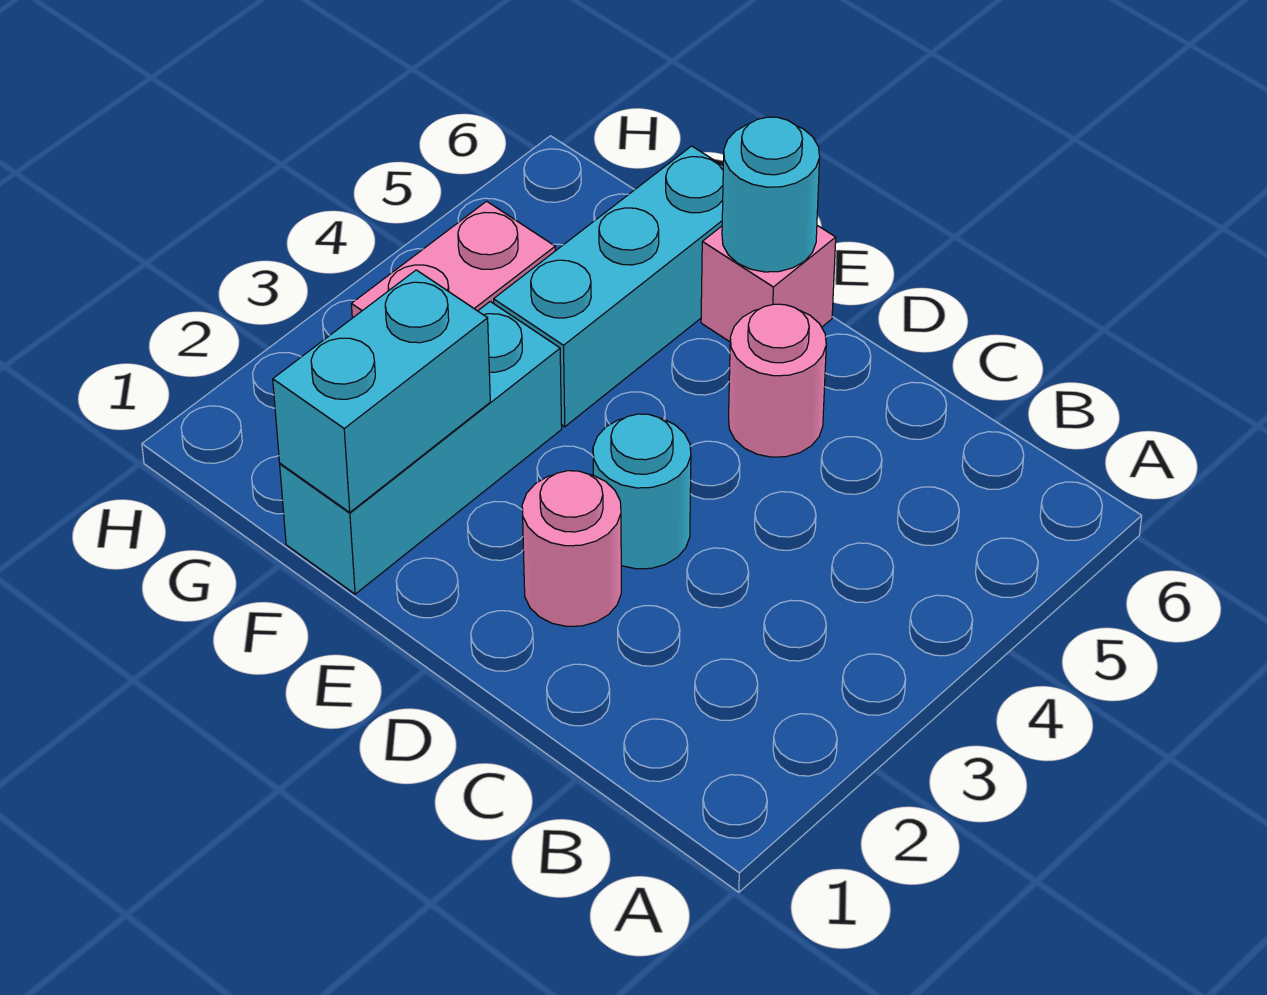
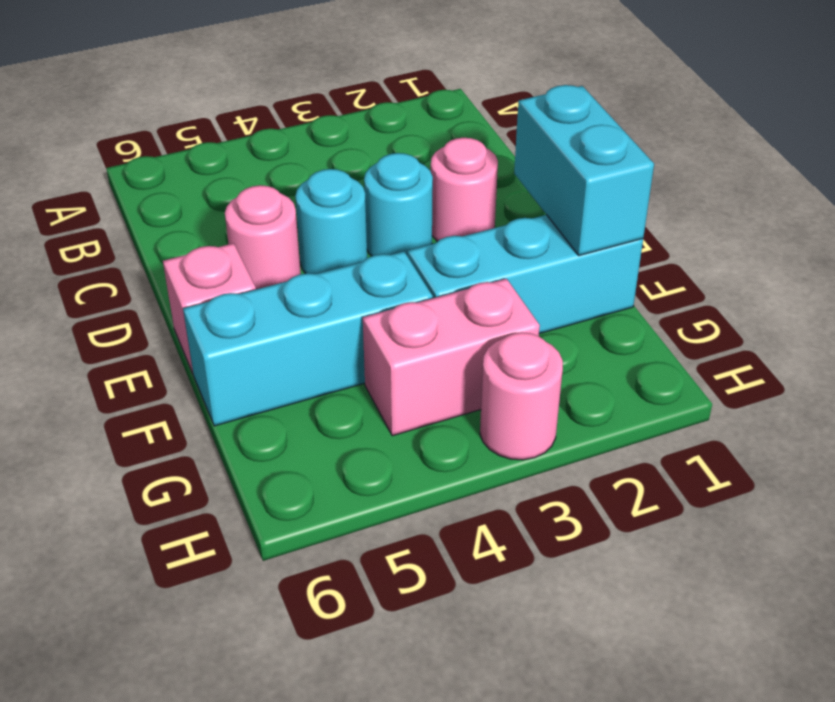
cyan 1x1 round brick [722,117,820,272] -> cyan 1x1 round brick moved to [295,169,367,274]
cyan 1x2 brick [273,270,490,512] -> cyan 1x2 brick turned to [514,85,654,256]
none -> pink 1x1 round brick [480,332,563,460]

